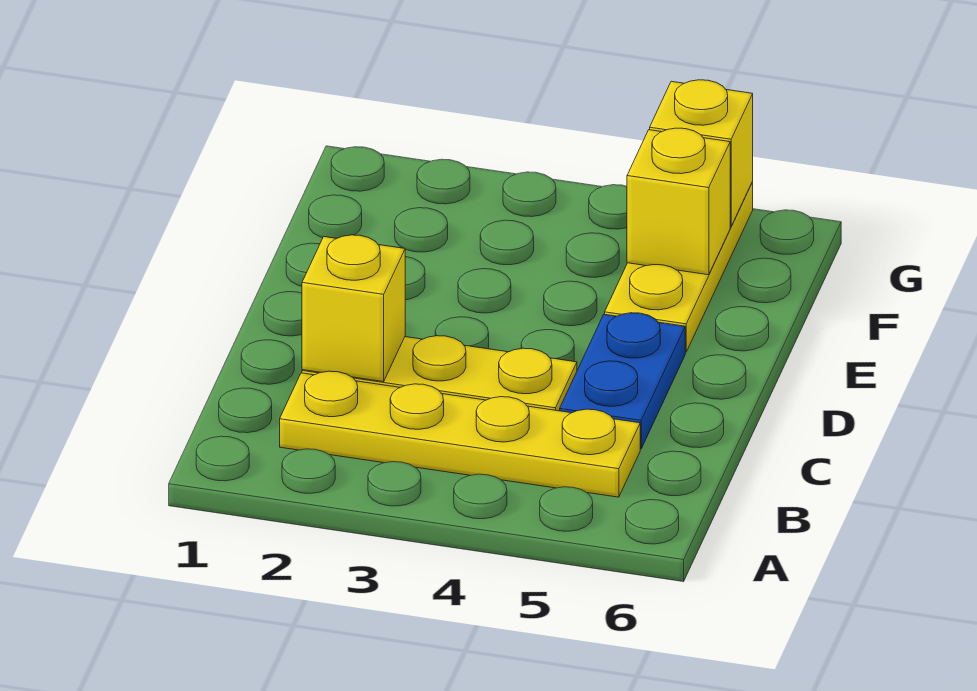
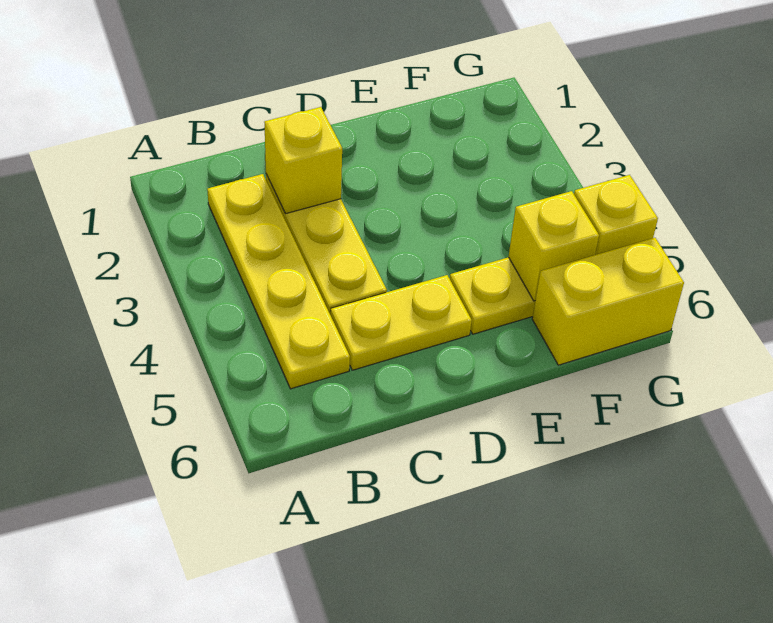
blue 1x2 plate [560,313,685,449] -> yellow 1x2 plate [330,275,472,370]
none -> yellow 1x2 brick [532,238,684,365]

